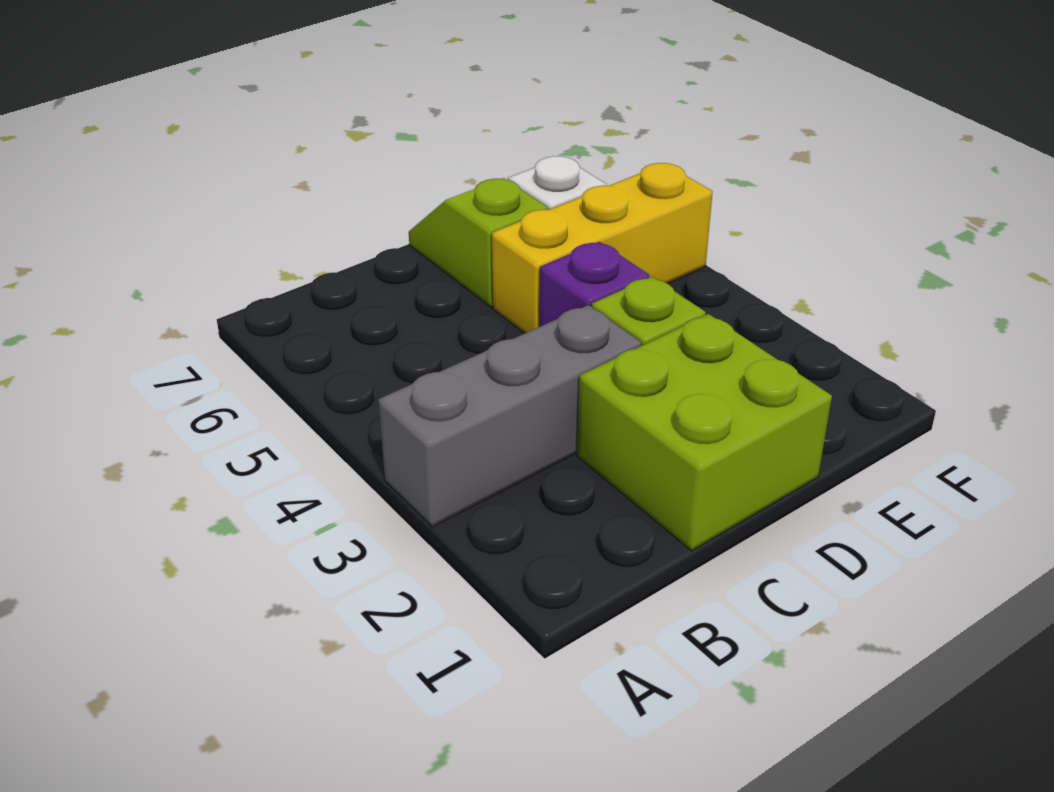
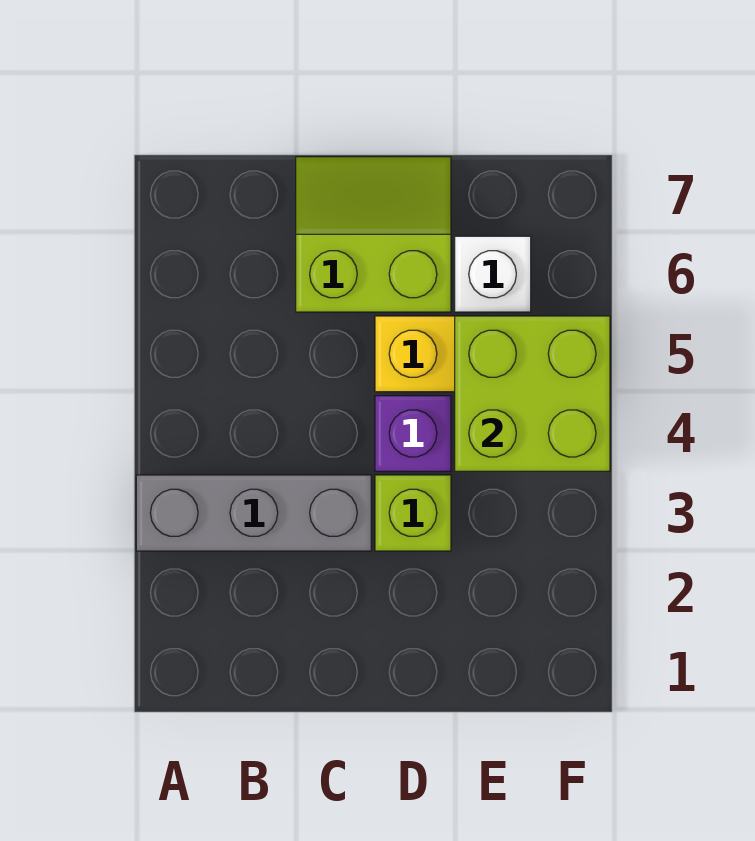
lime 2x2 brick [577,314,832,551] -> lime 2x2 brick moved to [455,316,610,471]
lime 1x2 slope [409,178,548,307] -> lime 2x2 slope [296,157,451,312]

